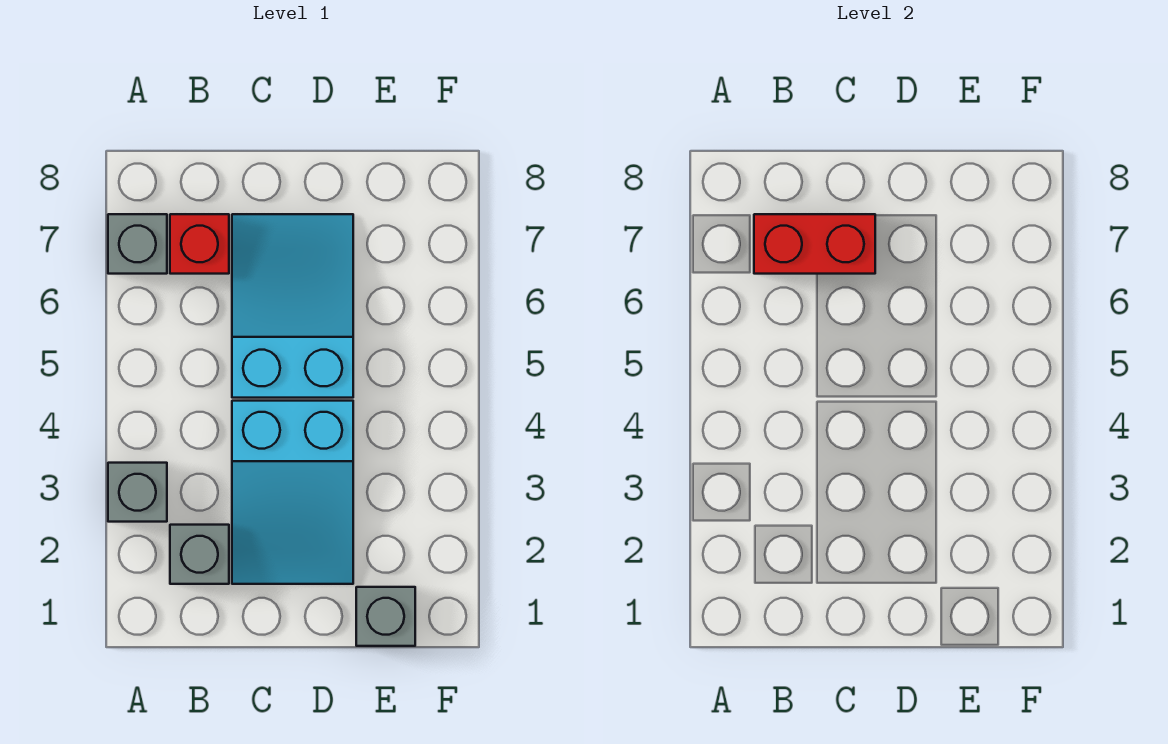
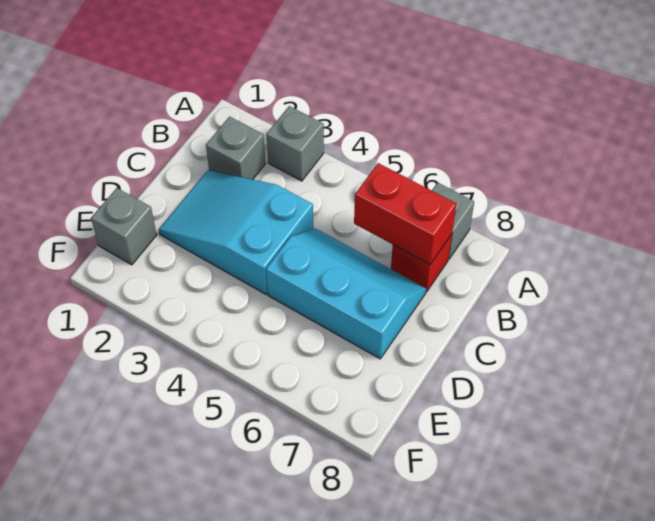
red 1x2 brick [754,214,875,274] -> red 1x2 brick turned to [354,163,456,264]
cyan 2x3 slope [232,214,353,398] -> cyan 2x3 slope turned to [266,228,426,359]

